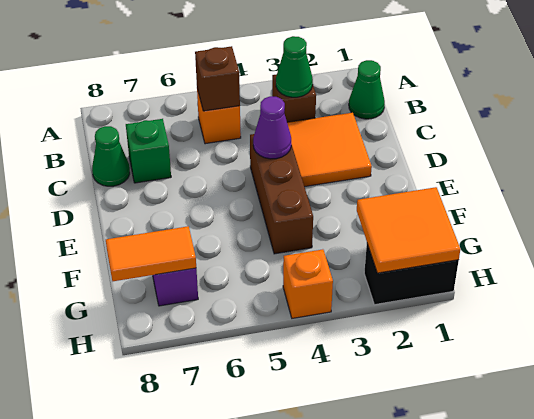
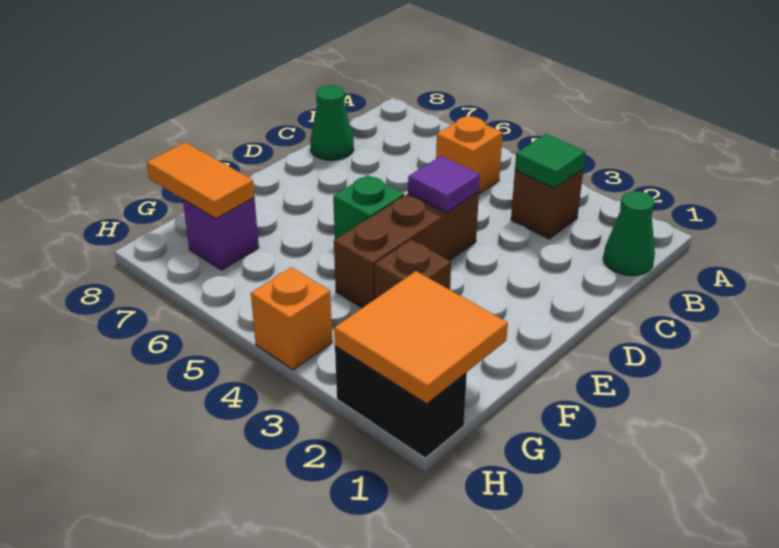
green 1x1 cone [276,36,313,97] -> green 1x1 tile [515,134,586,188]
brown 1x1 brick [195,46,240,111] -> brown 1x1 brick moved to [375,240,451,299]
orange 2x2 tile [287,113,372,187] -> none
green 1x1 brick [126,119,171,183] -> green 1x1 brick moved to [333,175,404,239]
purple 1x1 cone [253,96,291,159] -> purple 1x1 tile [408,156,480,213]

